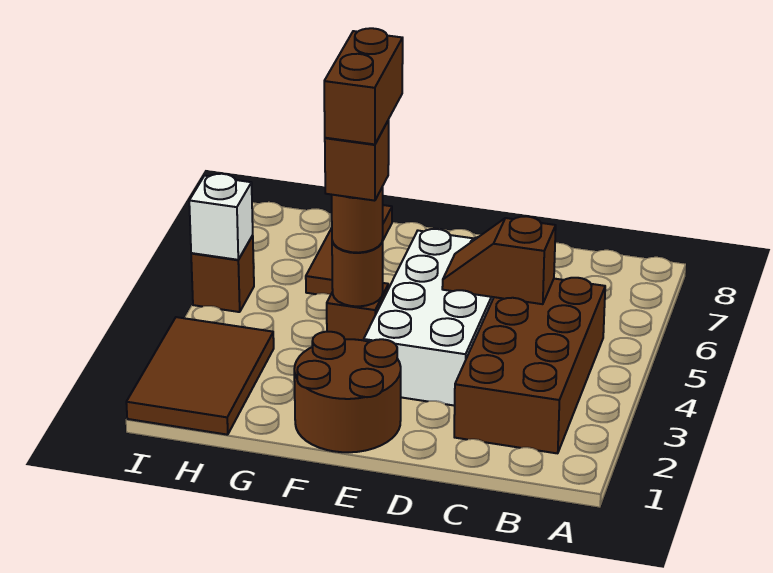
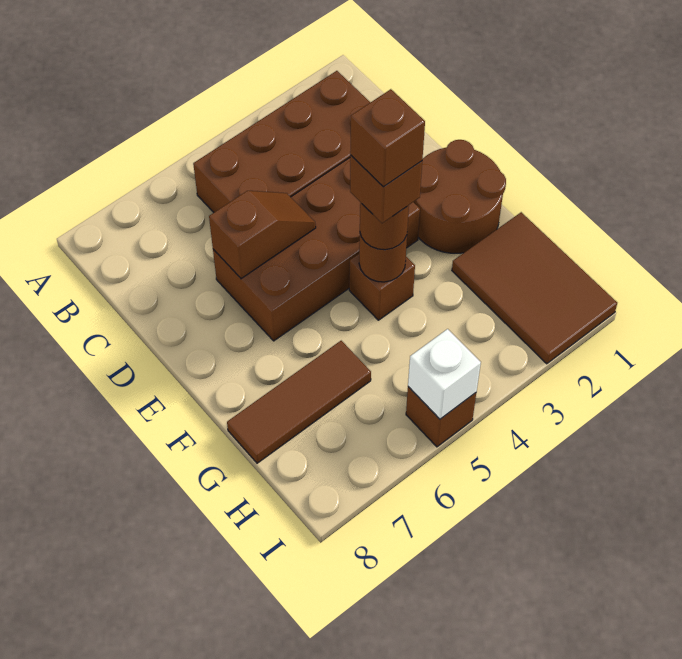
brown 1x2 slope [442,216,556,304] -> brown 1x2 slope turned to [209,191,316,279]
white 2x4 brick [364,229,494,406] -> brown 2x4 brick [213,158,420,341]
brown 1x2 brick [324,28,403,144] -> brown 1x1 brick [350,89,425,187]
brown 2x3 tile [126,317,274,435] -> brown 2x3 tile turned to [452,212,617,364]

